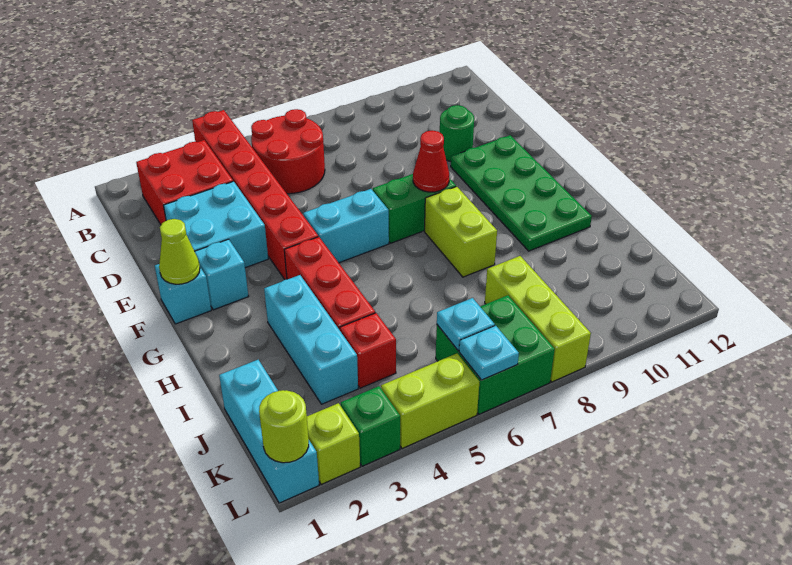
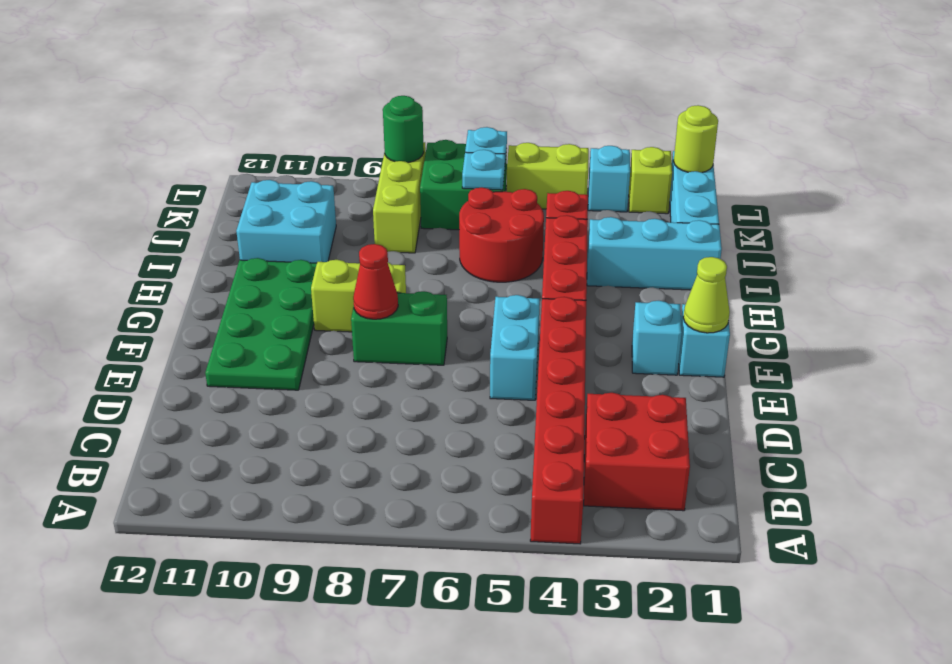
red 2x2 round brick [251,109,325,194] -> red 2x2 round brick moved to [459,188,544,282]
cyan 2x2 brick [164,181,268,268] -> cyan 2x2 brick moved to [236,180,336,263]
green 1x1 round brick [440,105,474,161] -> green 1x1 round brick moved to [383,96,424,162]
cyan 1x2 brick [303,189,389,263] -> cyan 1x2 brick turned to [490,295,540,400]
lime 1x2 brick [425,187,497,277] -> lime 1x2 brick turned to [311,260,406,332]
cyan 1x3 brick [264,275,358,404] -> cyan 1x3 brick turned to [587,217,722,290]
green 1x1 brick [341,386,400,466] -> cyan 1x1 brick [588,146,630,212]

